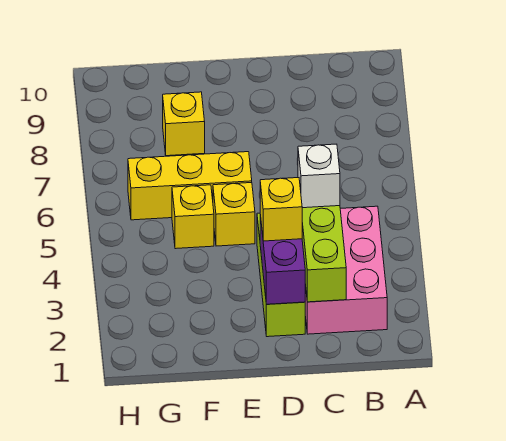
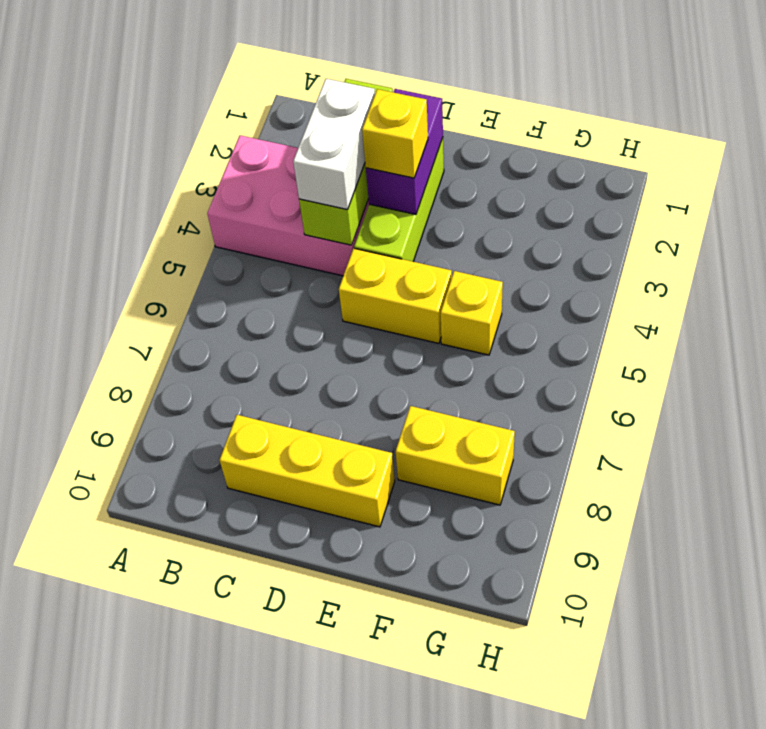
pink 2x3 brick [305,206,387,334] -> pink 2x3 brick turned to [207,135,369,276]
white 1x1 brick [298,144,340,208] -> white 1x2 brick [293,79,375,210]
yellow 1x1 brick [213,183,255,246] -> yellow 1x2 brick [339,248,452,343]
yellow 1x3 brick [128,152,252,220] -> yellow 1x3 brick moved to [220,415,395,527]
yellow 1x1 brick [163,92,205,156] -> yellow 1x2 brick [396,406,515,505]

